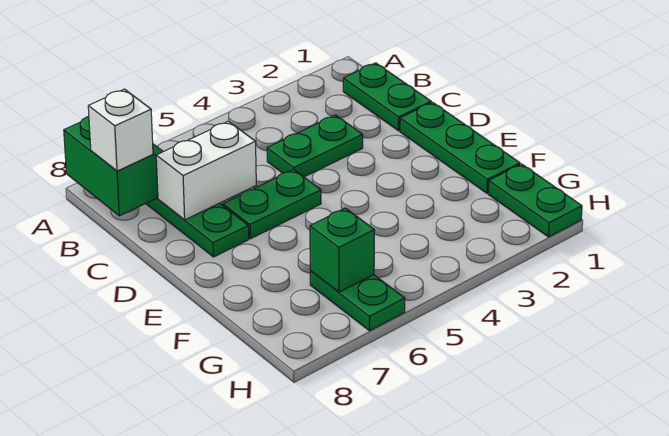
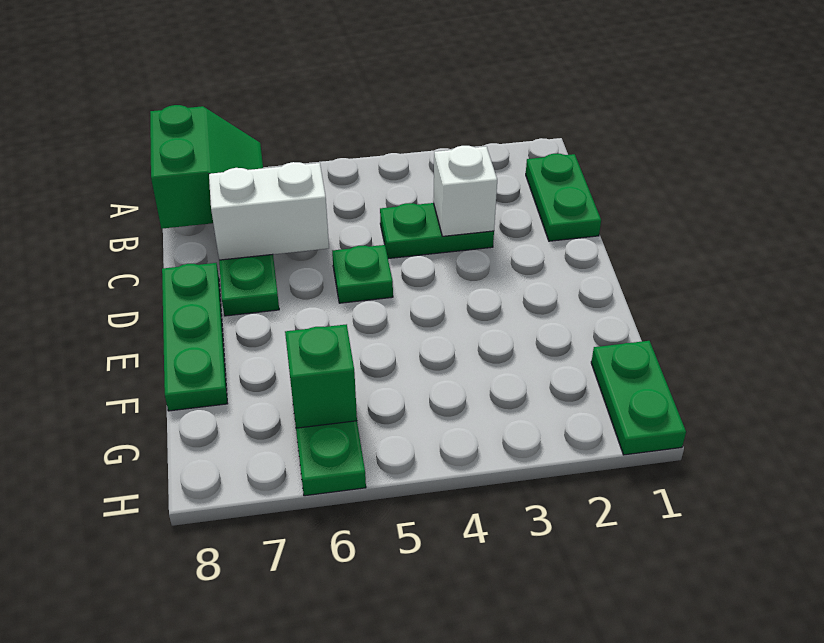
white 1x1 brick [88,89,153,171] -> white 1x1 brick moved to [433,146,497,236]
green 1x3 plate [400,102,520,193] -> green 1x3 plate moved to [162,263,227,411]
green 1x2 plate [223,170,321,239] -> green 1x1 plate [332,245,393,303]

